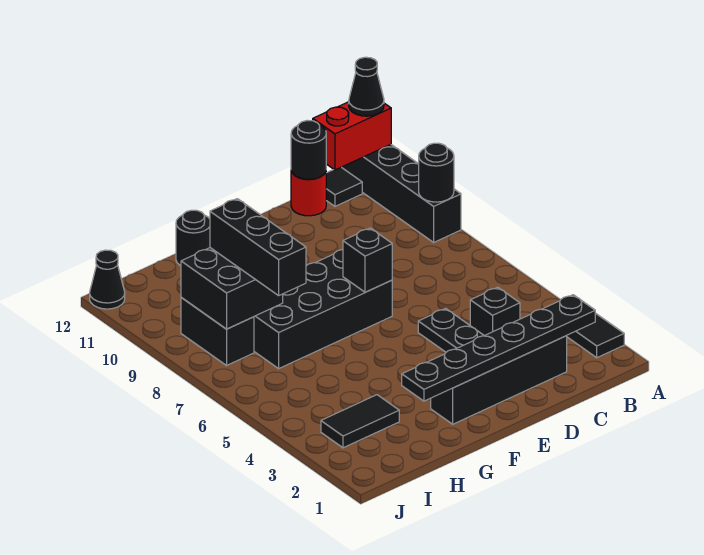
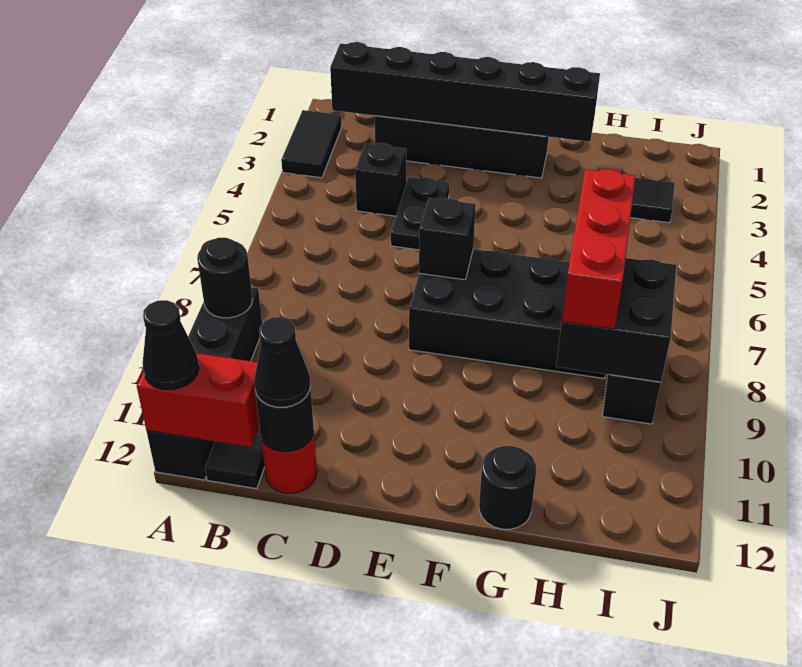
black 1x6 plate [402,295,595,401] -> black 1x6 brick [330,42,600,142]
black 1x3 brick [210,199,306,296] -> red 1x3 brick [562,169,635,329]
black 1x1 cone [90,250,125,309] -> black 1x1 cone moved to [254,317,310,407]

